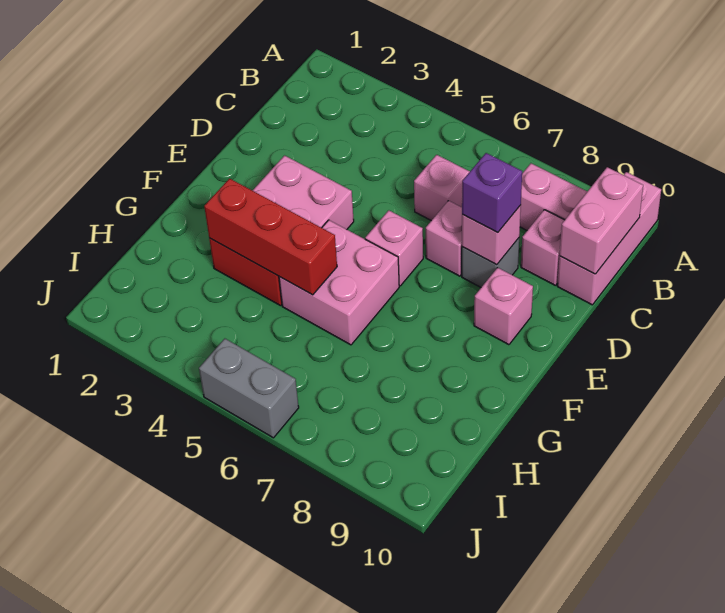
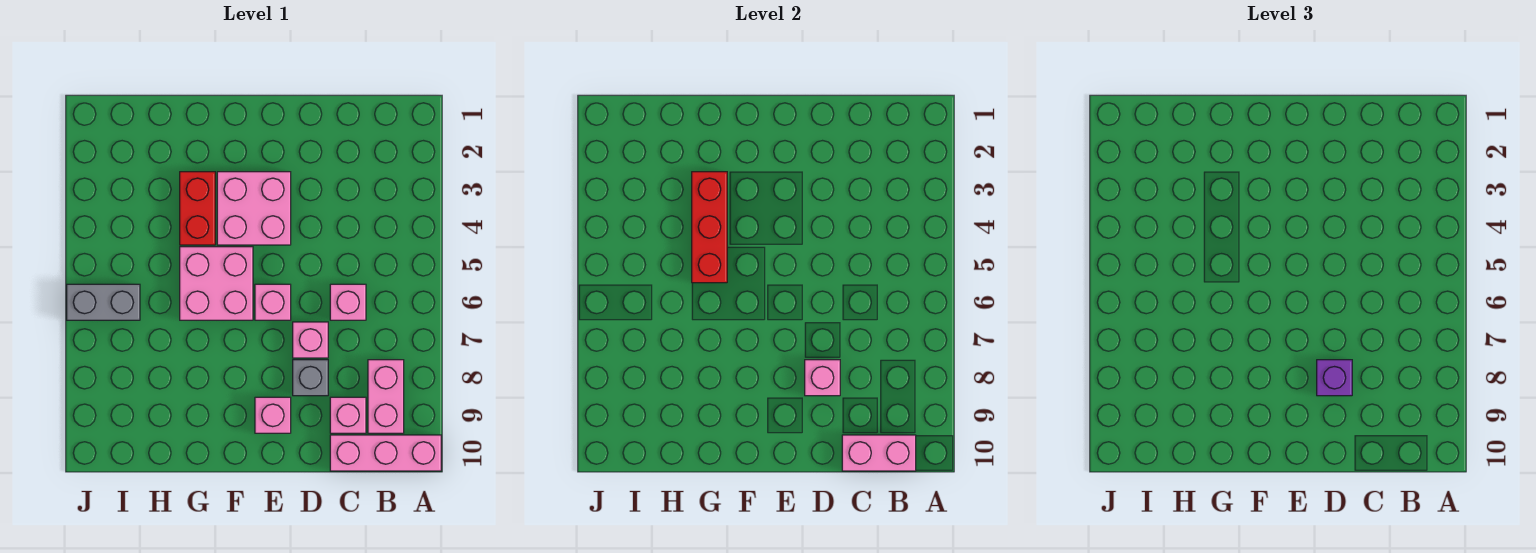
grey 1x2 brick [199,339,299,438] -> grey 1x2 brick turned to [67,284,140,320]

